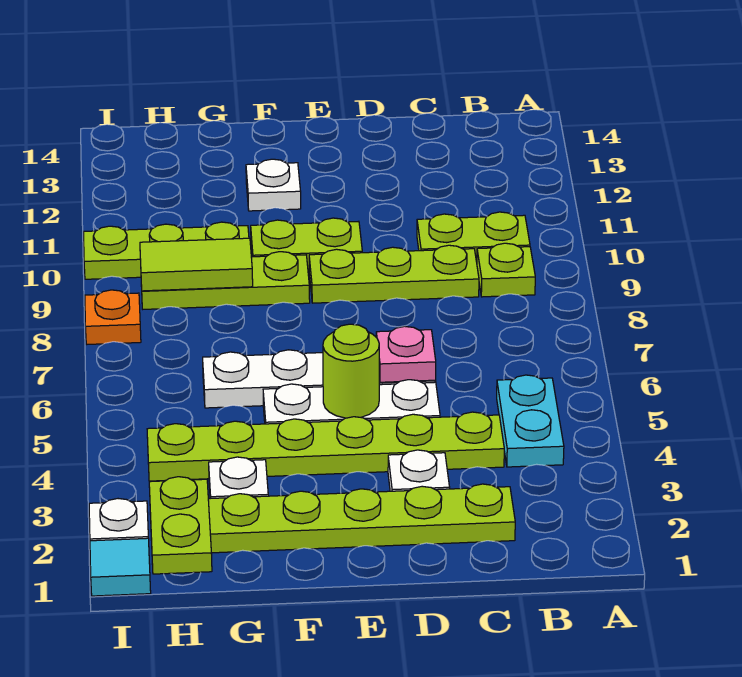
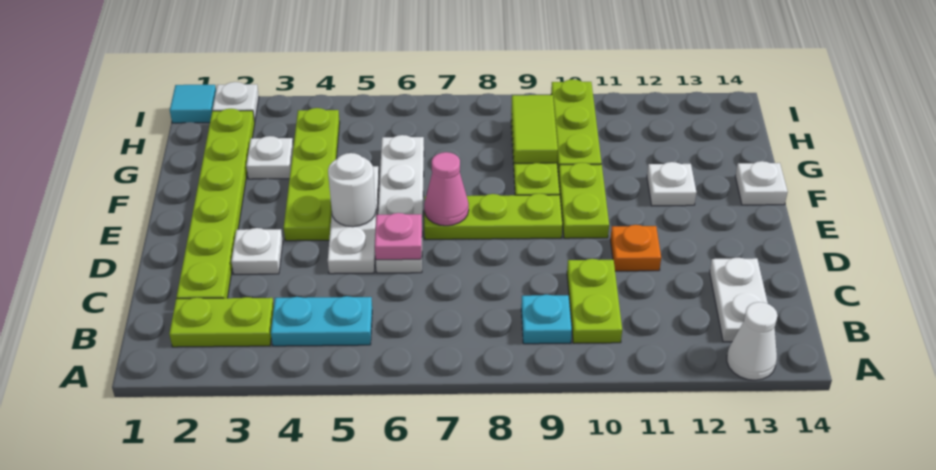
none -> white 1x1 cone [727,302,778,380]
lime 1x1 plate [477,243,535,297] -> cyan 1x1 plate [521,295,572,344]
none -> white 1x2 plate [710,258,768,342]
lime 1x6 plate [147,412,504,481] -> lime 1x4 plate [284,108,340,241]
lime 1x3 plate [309,245,479,303] -> lime 1x3 plate turned to [424,194,562,239]
lime 1x1 round brick [323,324,379,418] -> white 1x1 round brick [328,153,376,227]
none -> pink 1x1 cone [424,152,469,226]
none -> white 1x1 plate [735,161,788,205]
lime 1x2 plate [149,477,212,574] -> lime 1x2 plate moved to [169,297,274,347]
orange 1x1 plate [85,290,141,344] -> orange 1x1 plate moved to [610,225,661,271]

